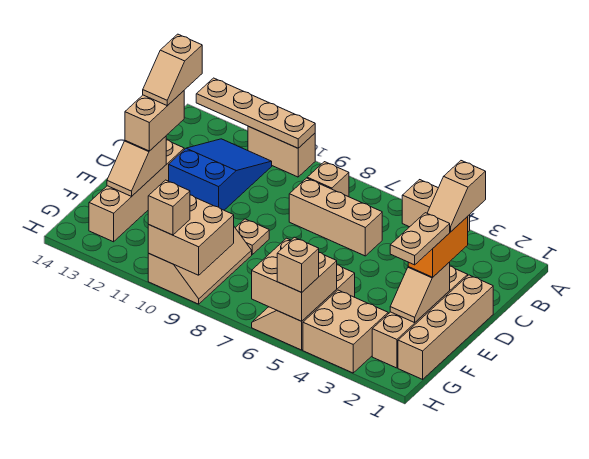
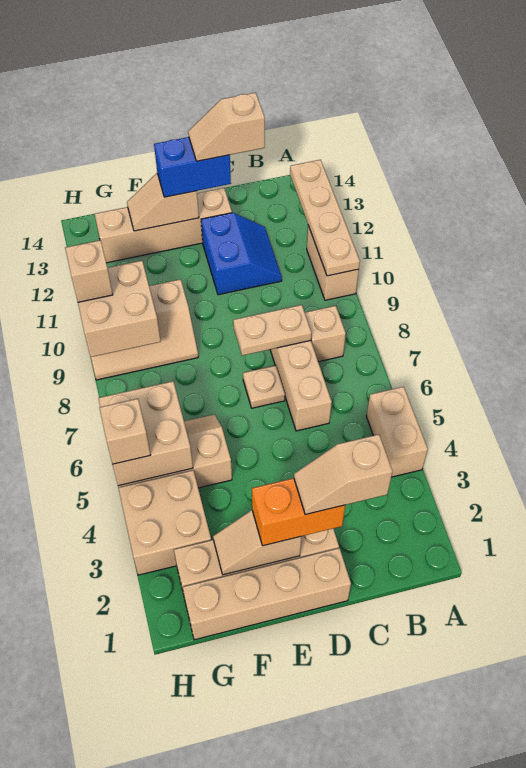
blue 2x3 slope [169,139,272,210] -> blue 2x2 slope [201,213,282,295]
tan 1x2 brick [125,91,184,151] -> blue 1x2 brick [154,137,231,197]
tan 1x2 plate [390,213,450,265] -> tan 1x2 plate moved to [233,305,311,356]
tan 1x1 plate [236,219,269,254] -> tan 1x1 plate moved to [243,366,285,408]

